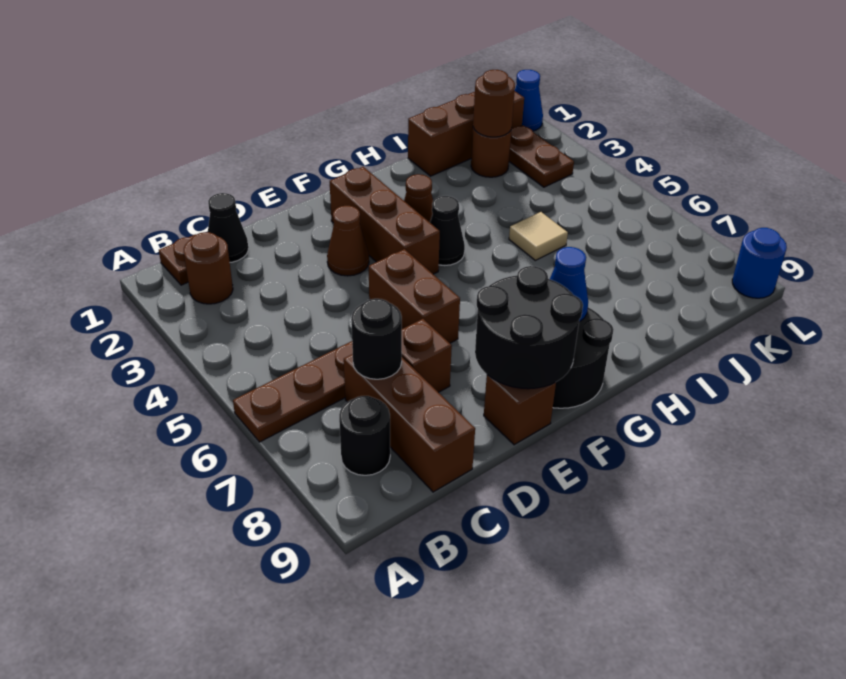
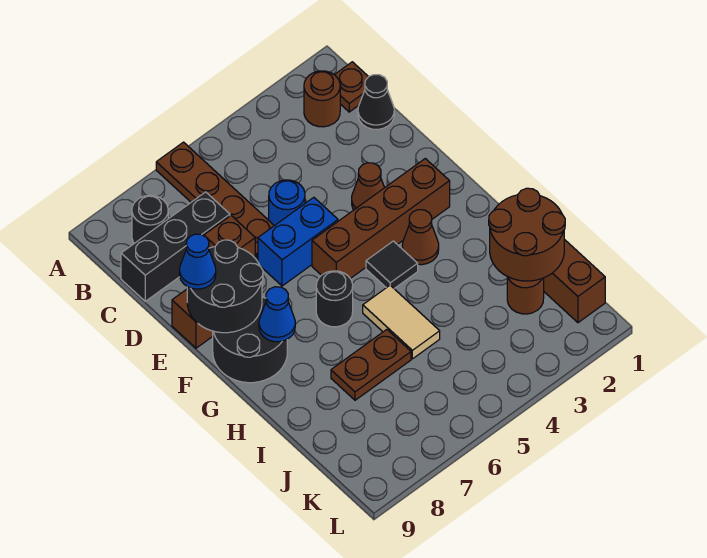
brown 1x3 brick [344,354,475,492] -> black 1x3 brick [121,192,230,301]
black 1x1 round brick [351,299,402,379] -> black 1x1 round brick moved to [316,271,353,327]
brown 1x2 brick [369,249,460,343] -> blue 1x2 brick [258,197,338,286]
brown 1x3 brick [330,167,440,274] -> brown 1x4 brick [312,159,450,279]
black 1x1 cone [430,196,465,265] -> black 1x1 tile [366,241,418,288]
tan 1x1 tile [509,212,568,260] -> tan 1x2 tile [363,285,440,359]
brown 1x1 round brick [473,70,515,137] -> brown 2x2 round brick [489,188,565,281]
brown 1x2 plate [509,125,574,187] -> brown 1x2 plate moved to [331,329,411,400]
blue 1x1 cone [515,70,543,131] -> blue 1x1 cone moved to [179,234,216,289]
blue 1x1 round brick [732,228,787,298] -> blue 1x1 round brick moved to [269,180,305,226]

